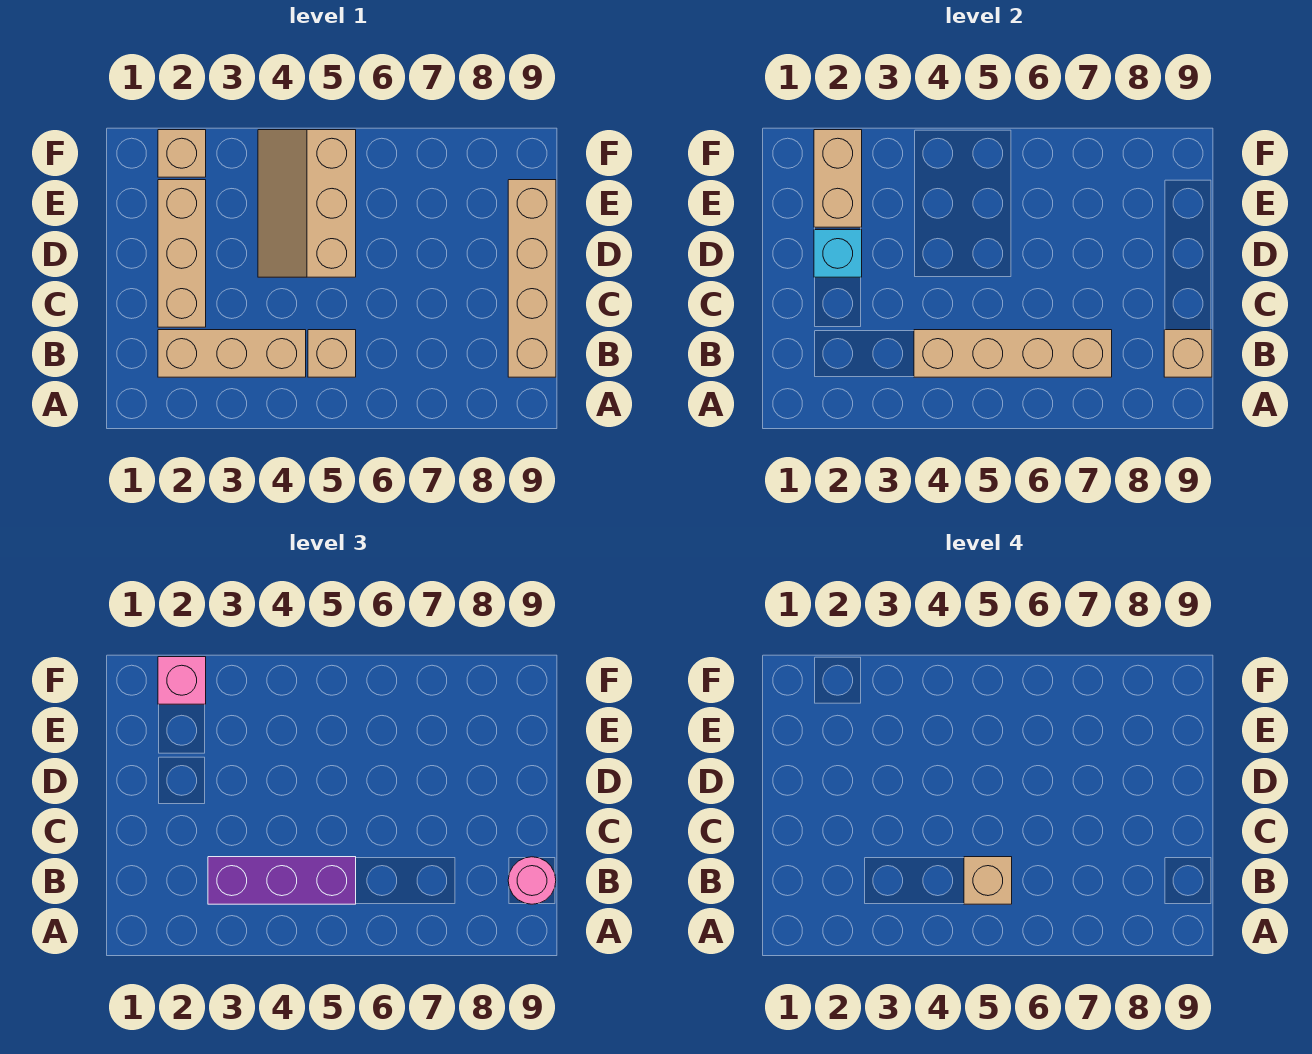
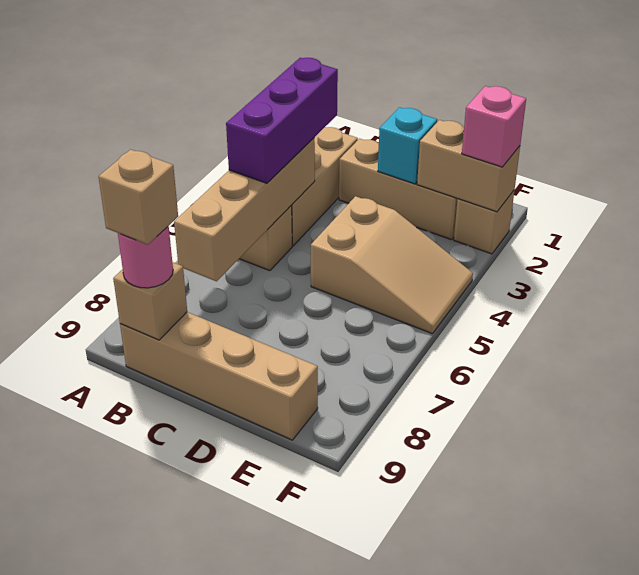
tan 1x1 brick [964,857,1012,904] -> tan 1x1 brick moved to [99,149,178,245]
tan 2x3 slope [258,130,356,277] -> tan 2x3 slope turned to [311,196,473,334]

